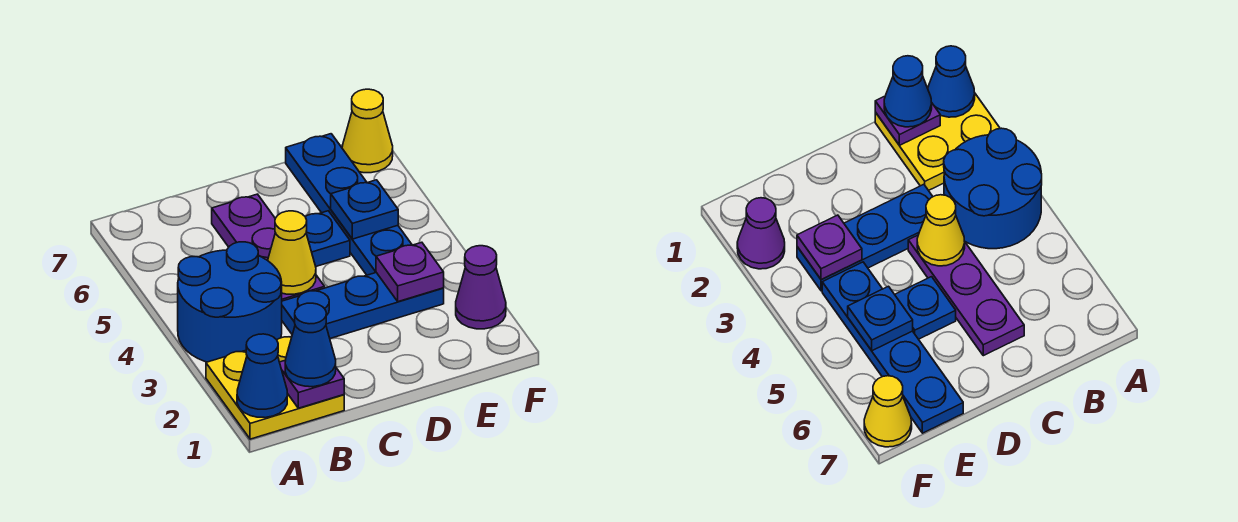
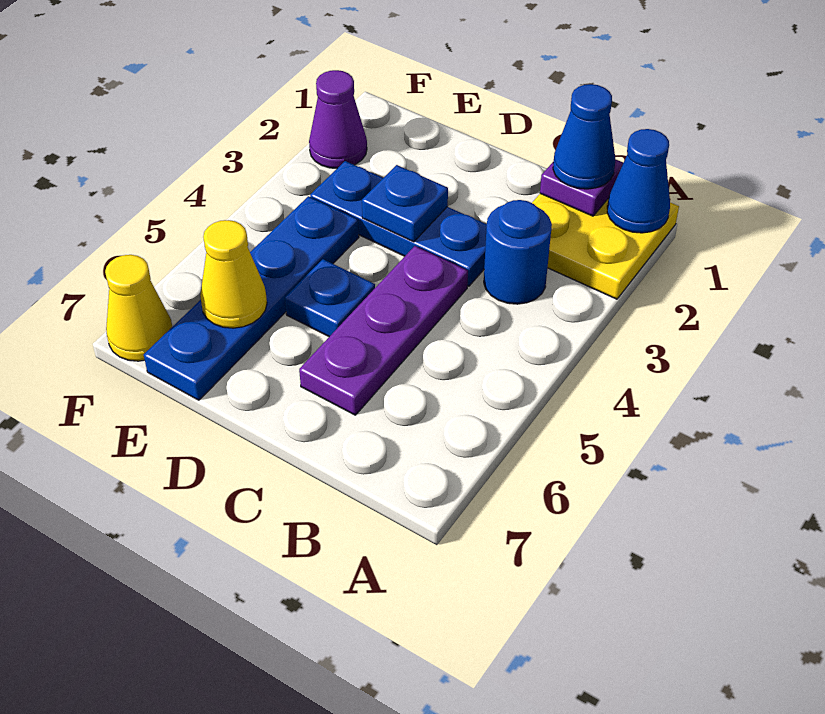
blue 2x2 round brick [178,242,282,362] -> blue 1x1 round brick [484,200,552,304]
yellow 1x1 cone [268,211,316,294] -> yellow 1x1 cone moved to [200,220,267,328]
purple 1x1 plate [376,242,444,302] -> none
blue 1x1 plate [331,180,398,239] -> blue 1x1 plate moved to [362,165,448,242]

